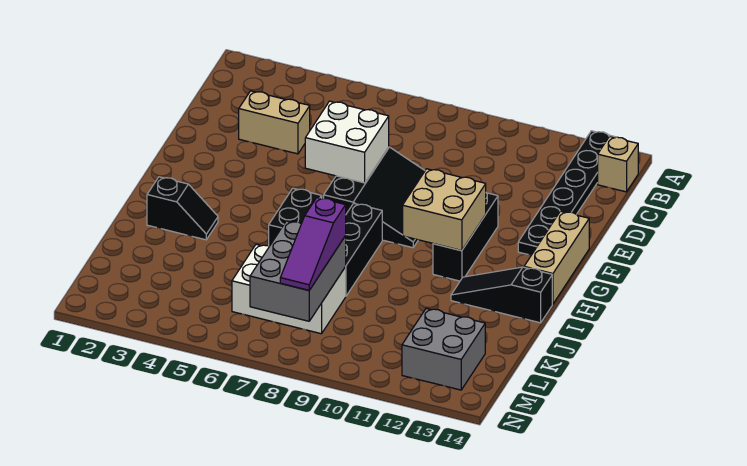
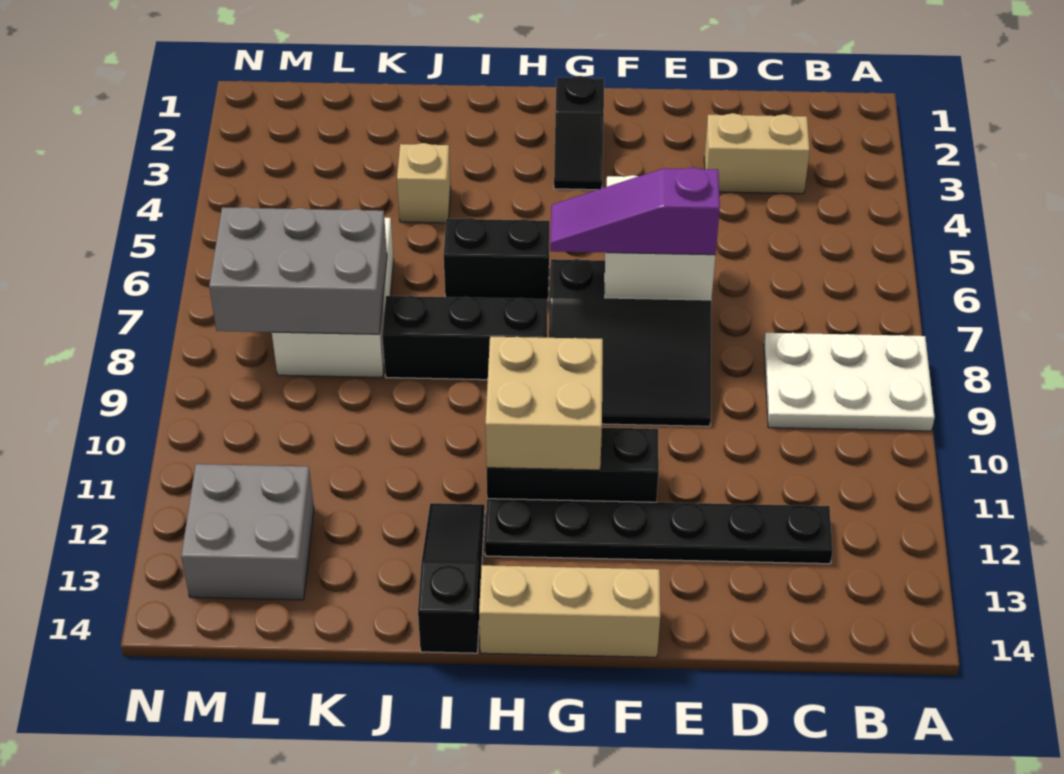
none -> white 2x3 plate [764,333,935,431]
black 1x6 plate [518,131,616,255] -> black 1x6 plate moved to [485,499,833,564]
tan 1x1 brick [598,136,638,192] -> tan 1x1 brick moved to [397,143,451,223]
tan 1x2 brick [239,91,310,154] -> tan 1x2 brick turned to [704,113,810,194]
black 1x2 slope [147,177,218,240] -> black 1x2 slope moved to [554,76,604,190]
purple 1x3 slope [280,198,346,290] -> purple 1x3 slope moved to [550,167,720,255]

